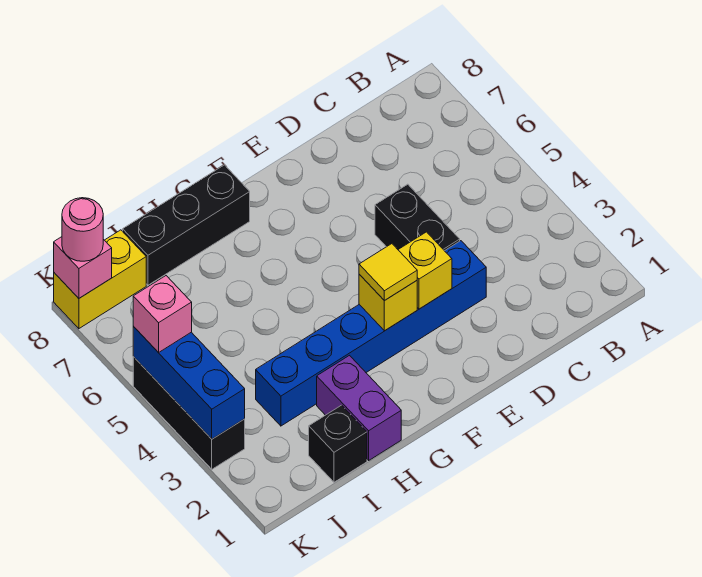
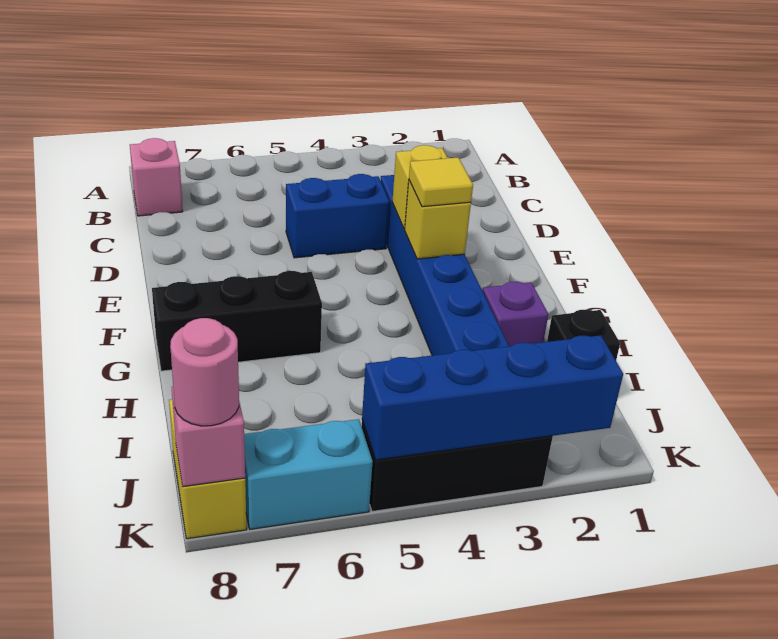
black 1x2 brick [375,184,460,251] -> blue 1x2 brick [286,174,389,258]
black 1x3 brick [123,165,250,285] -> black 1x3 brick turned to [152,271,322,371]
purple 1x2 brick [317,356,401,460] -> purple 1x1 brick [483,282,548,346]
blue 1x3 brick [133,326,245,439] -> blue 1x4 brick [362,335,623,460]
pink 1x1 brick [133,276,192,353] -> pink 1x1 brick moved to [130,138,183,216]
none -> cyan 1x2 brick [244,419,373,529]

